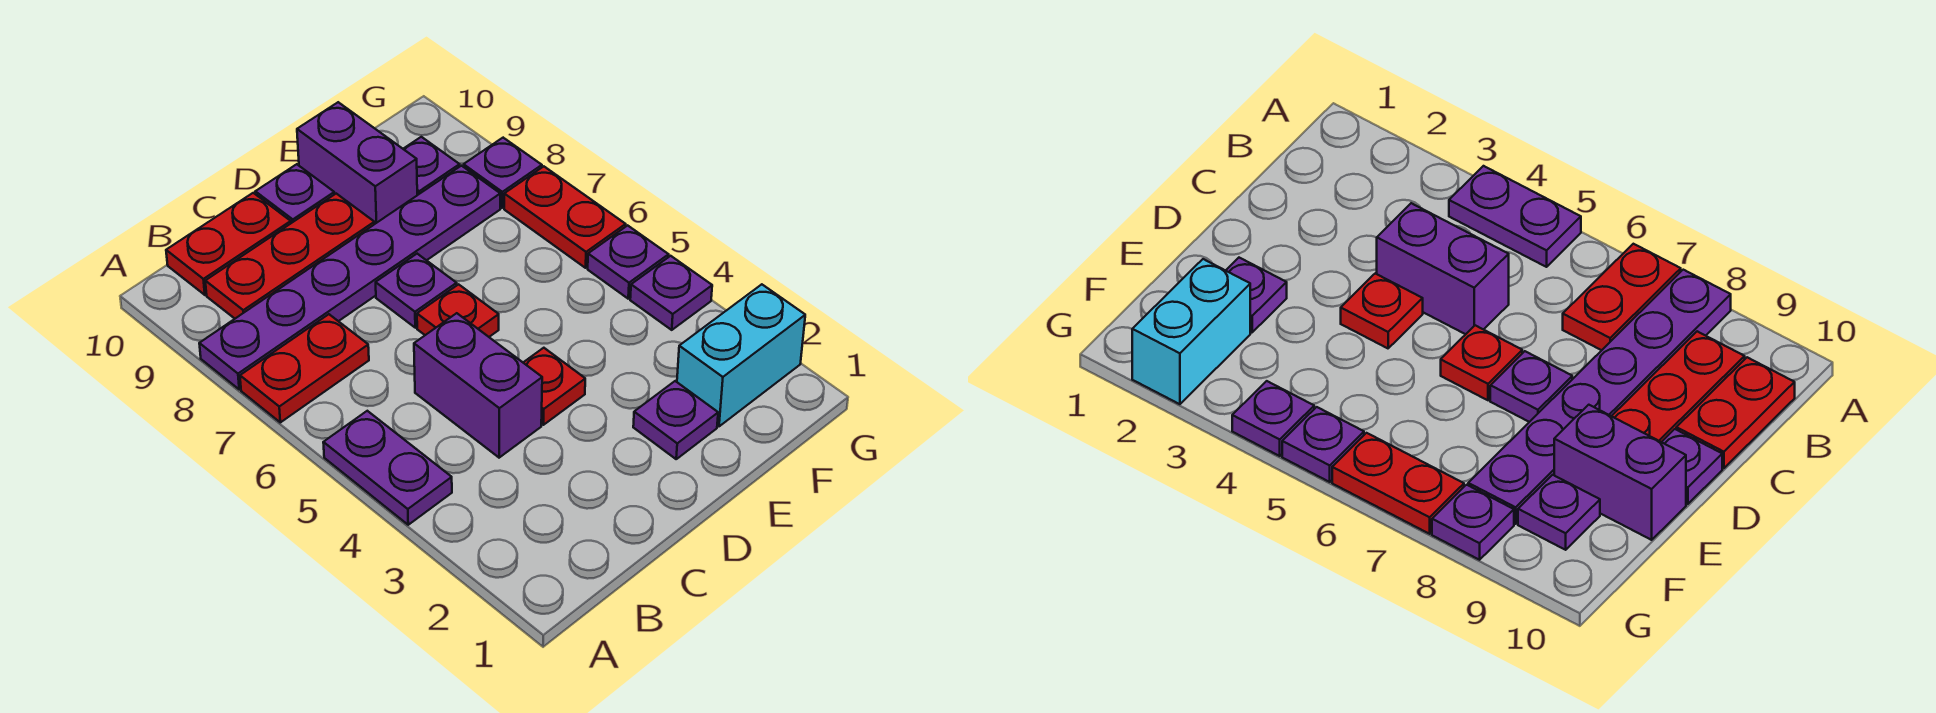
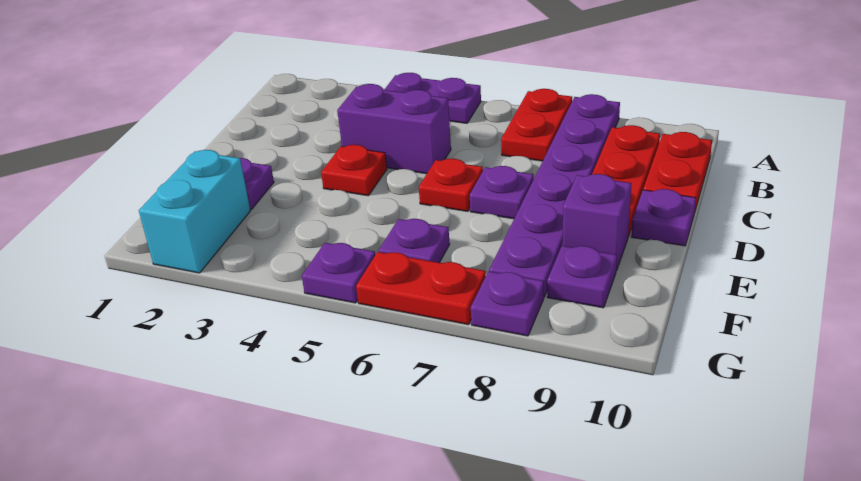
purple 1x2 brick [297,102,417,224] -> purple 1x1 brick [562,174,631,271]
purple 1x1 plate [630,256,712,330] -> purple 1x1 plate moved to [379,219,450,263]

